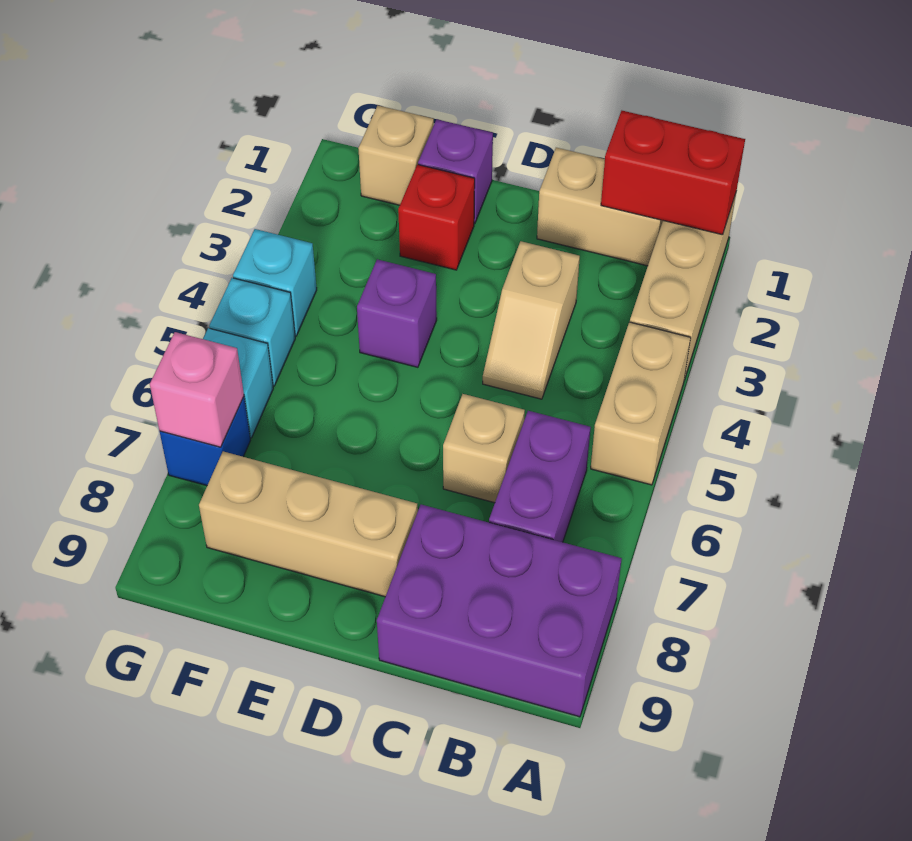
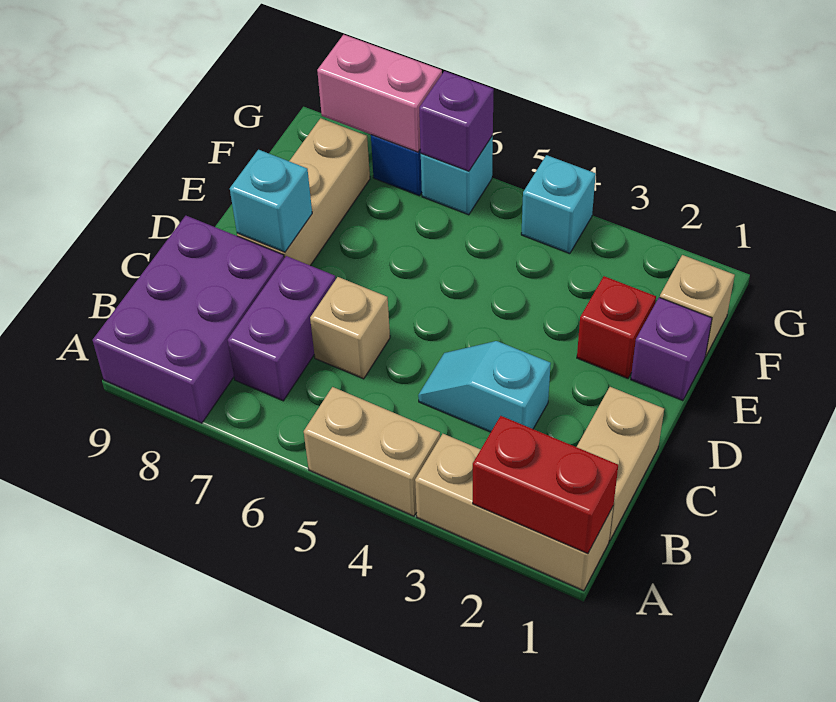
red 1x2 brick [601,111,745,235] -> red 1x2 brick turned to [473,416,618,554]
purple 1x2 brick [489,411,591,542] -> purple 1x2 brick turned to [228,256,336,401]
tan 1x2 slope [483,241,580,399] -> cyan 1x2 slope [418,341,551,432]
purple 1x1 brick [357,259,437,367] -> purple 1x1 brick moved to [419,71,494,171]
cyan 1x1 brick [209,278,295,386] -> cyan 1x1 brick moved to [230,150,312,252]
pink 1x1 brick [150,332,244,447] -> pink 1x2 brick [317,35,442,152]

